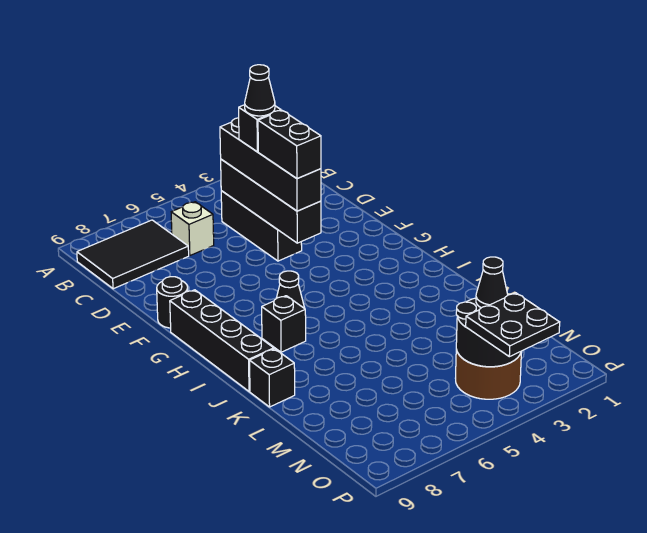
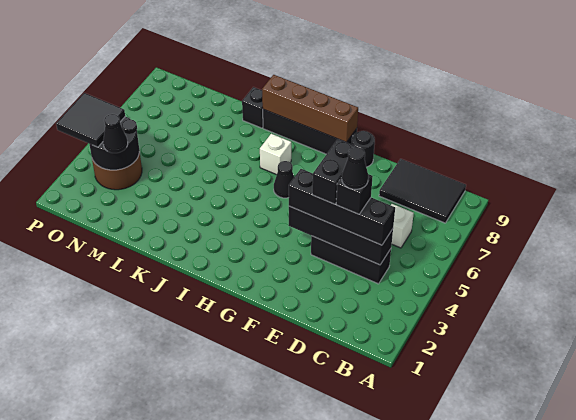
black 2x3 tile [77,220,189,289] -> black 2x3 tile turned to [379,159,466,223]
black 1x2 brick [258,111,321,179] -> black 1x2 brick turned to [312,139,356,204]
none -> brown 1x4 brick [262,75,358,142]
black 1x1 brick [262,296,306,352] -> white 1x1 brick [260,134,291,175]
black 2x2 plate [466,293,560,357] -> black 2x2 tile [56,93,125,147]

